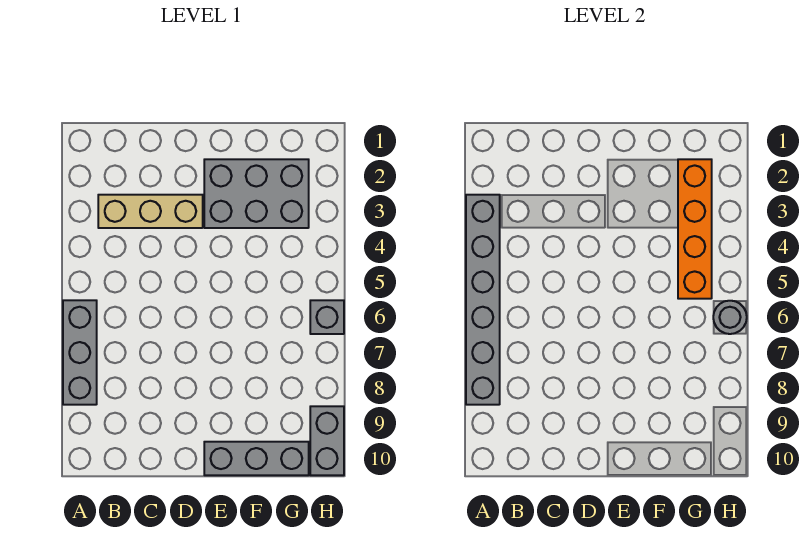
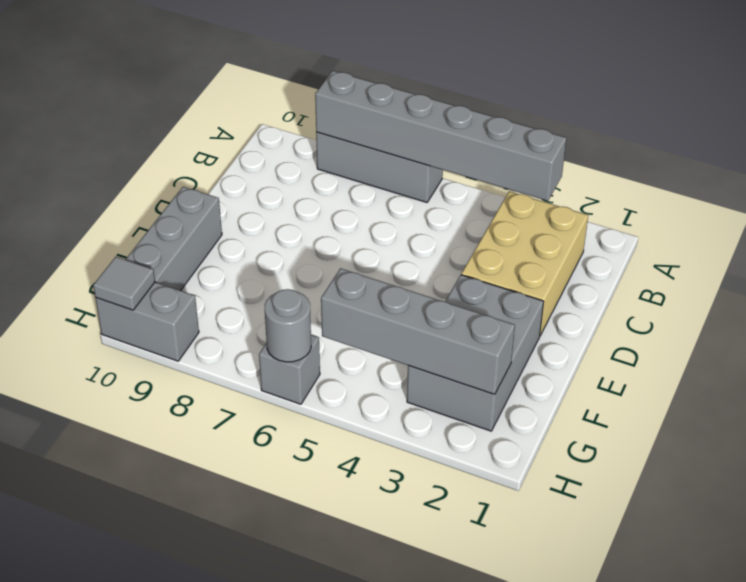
tan 1x3 brick [98,195,203,228] -> tan 2x3 brick [461,191,588,335]
orange 1x4 brick [678,159,712,299] -> grey 1x4 brick [321,268,515,394]
none -> grey 1x1 tile [93,257,155,310]

